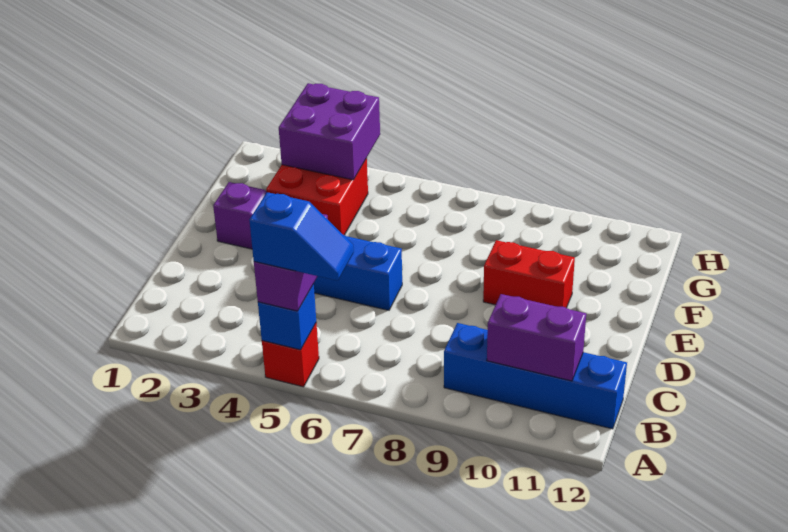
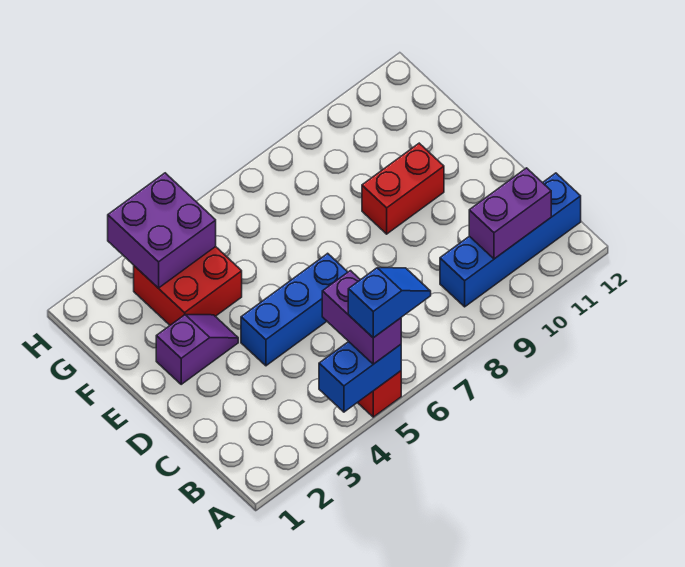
blue 1x1 brick [258,284,316,350] -> blue 1x2 brick [319,342,401,412]

